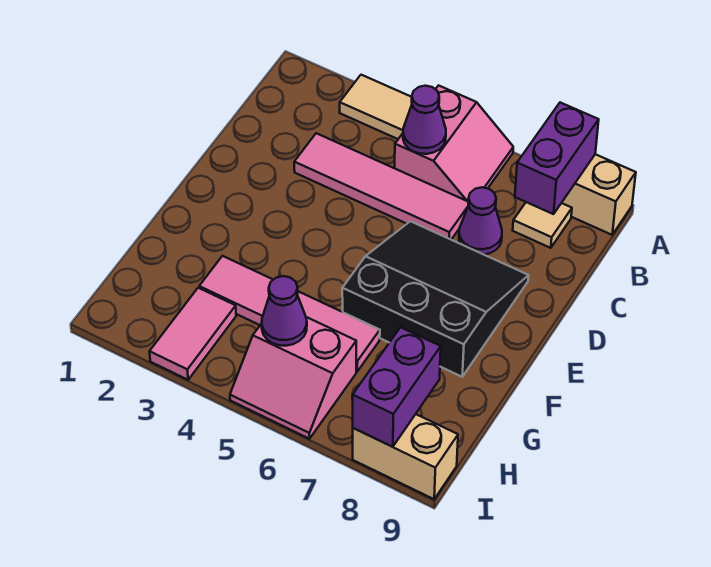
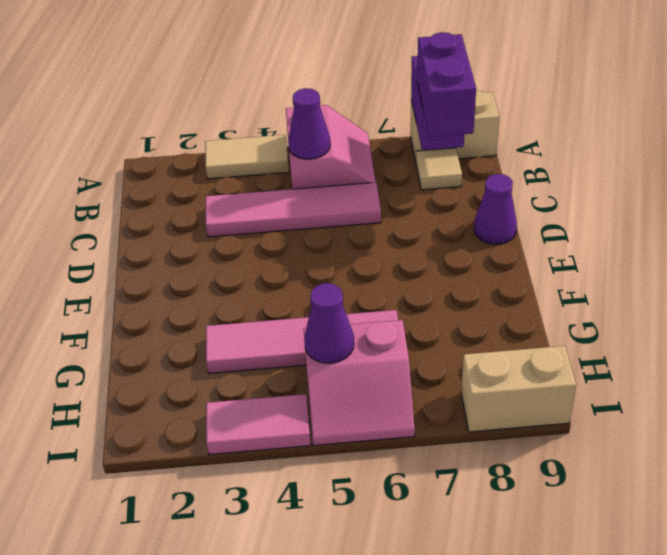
purple 1x1 cone [459,187,502,255] -> purple 1x1 cone moved to [474,174,517,244]
black 3x3 slope [342,221,529,377] -> none
pink 1x2 tile [150,288,236,380] -> pink 1x2 tile turned to [206,394,311,455]
purple 1x2 brick [353,327,441,447] -> purple 1x2 brick moved to [417,32,476,137]

